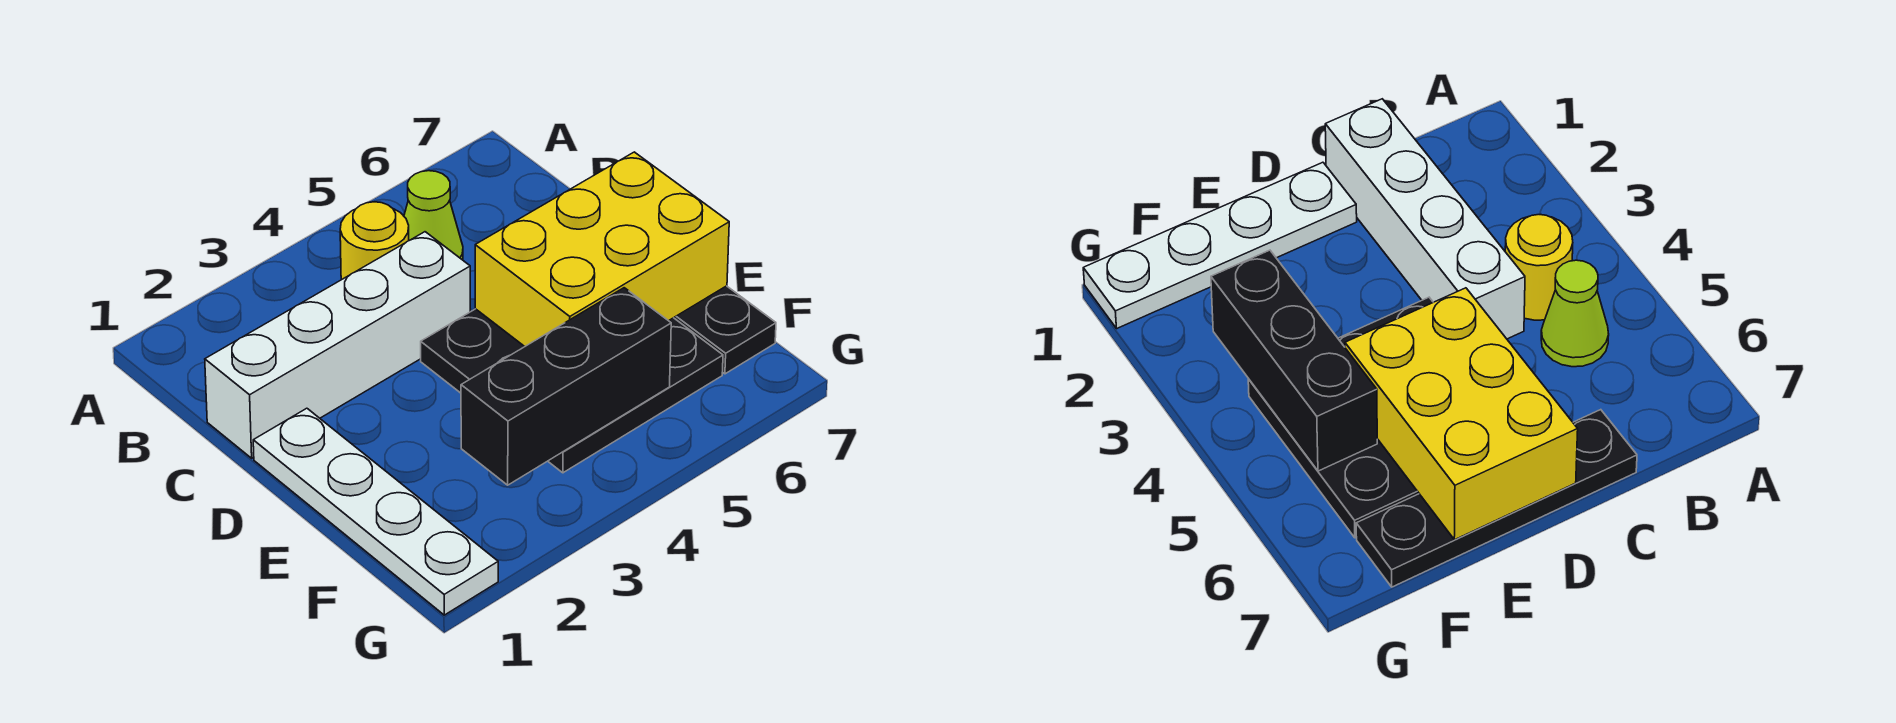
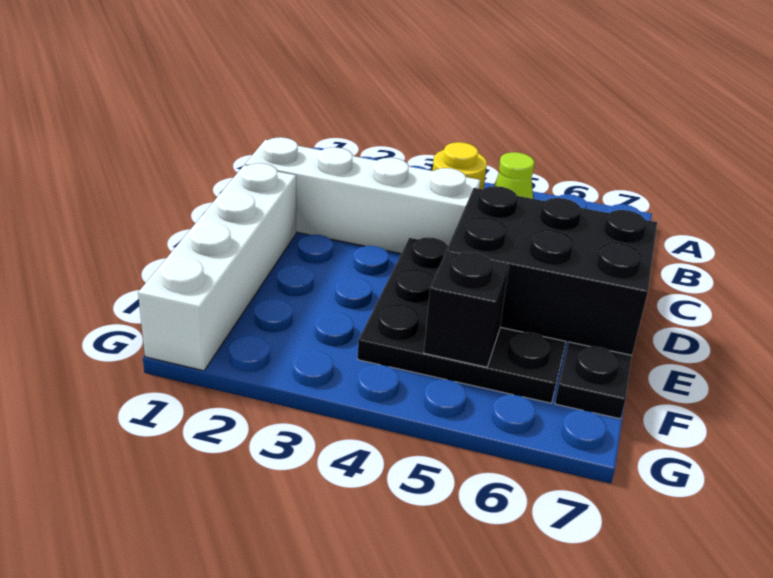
white 1x4 plate [253,408,498,615] -> white 1x4 brick [138,163,296,371]
yellow 2x3 brick [475,152,729,346] -> black 2x3 brick [446,186,657,355]
black 1x3 brick [461,288,671,485] -> black 1x1 brick [424,252,509,367]

